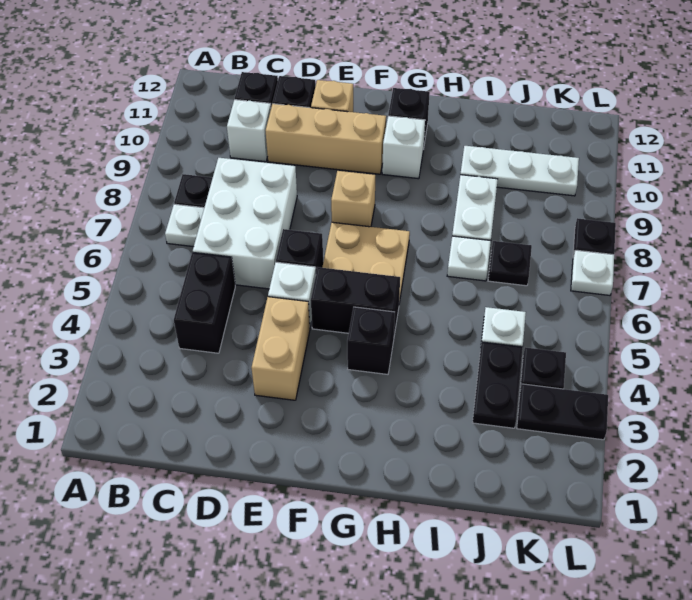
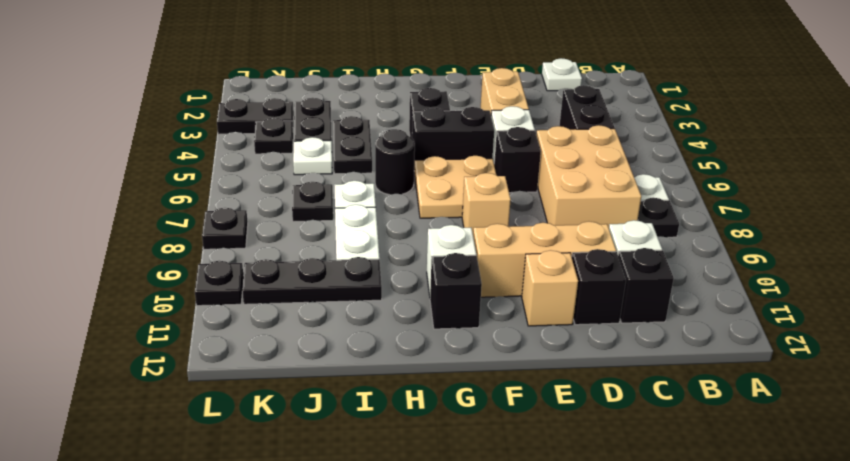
white 2x3 brick [193,158,297,289] -> tan 2x3 brick [536,125,641,228]
none -> black 1x1 round brick [375,129,415,195]
none -> black 1x2 plate [333,116,372,174]
white 1x3 plate [460,146,579,196] -> black 1x3 plate [242,257,382,304]
white 1x1 plate [571,250,614,295] -> white 1x1 plate moved to [542,58,582,91]
none -> black 1x1 plate [195,261,243,306]

